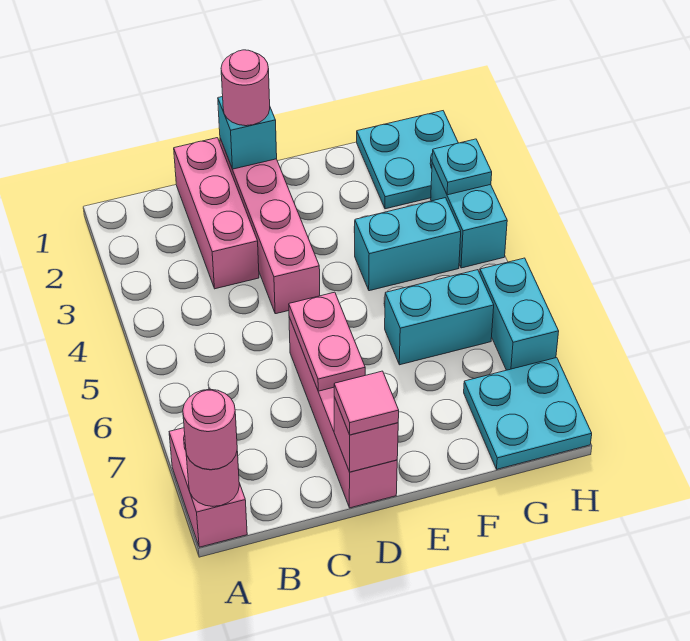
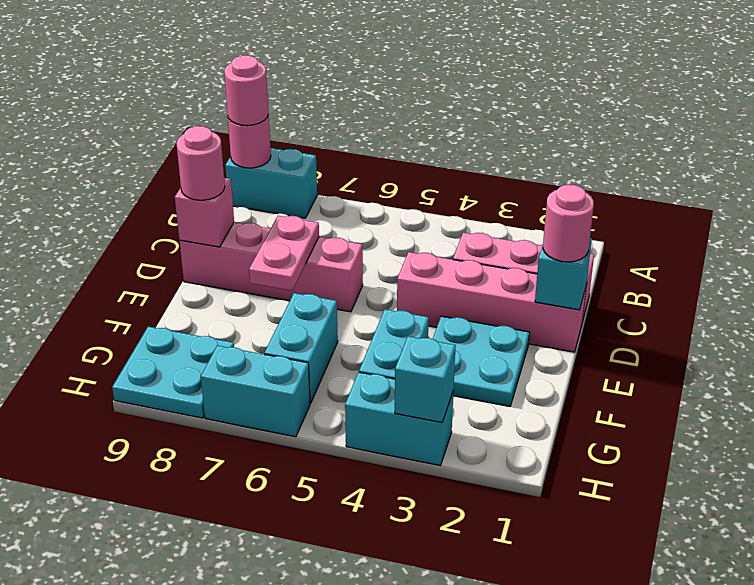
pink 1x2 brick [169,428,247,547] -> cyan 1x2 brick [225,148,317,218]
pink 1x2 plate [289,292,365,391] -> pink 1x2 plate turned to [249,216,319,291]
pink 1x1 tile [334,371,399,435] -> pink 1x1 round brick [176,126,225,200]
cyan 2x2 plate [357,111,458,209] -> cyan 2x2 plate moved to [433,316,530,406]
cyan 1x1 plate [432,139,492,195] -> cyan 1x1 brick [395,336,456,422]

